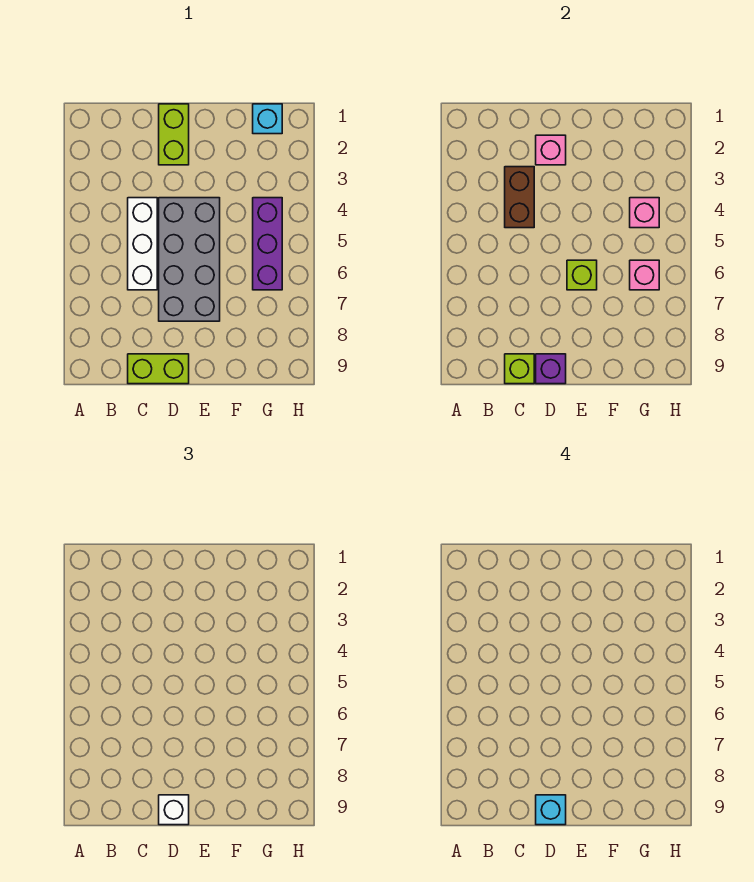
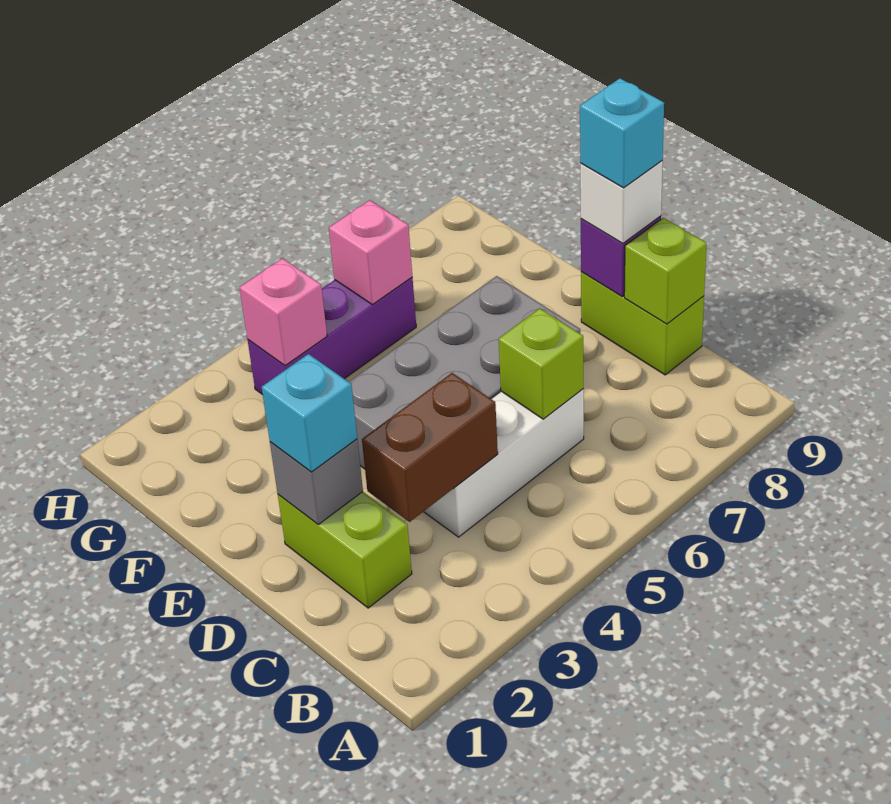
lime 1x2 brick [159,104,189,165] -> lime 1x2 brick turned to [278,492,412,608]
pink 1x1 brick [536,135,566,165] -> grey 1x1 brick [270,439,363,524]
lime 1x1 brick [567,260,597,290] -> lime 1x1 brick moved to [499,308,583,419]
cyan 1x1 brick [253,104,282,134] -> cyan 1x1 brick moved to [262,354,357,472]

